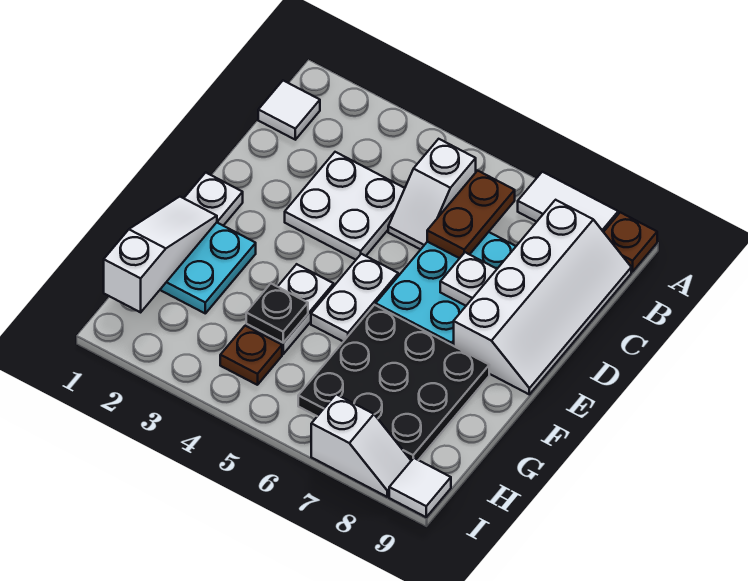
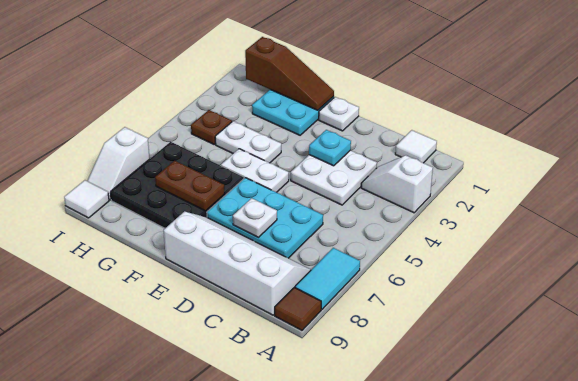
white 1x2 tile [518,172,618,232] -> cyan 1x2 tile [295,248,360,309]
brown 1x1 plate [604,212,657,272] -> brown 1x1 tile [275,287,321,330]
white 1x2 slope [388,139,476,249] -> white 1x2 slope moved to [361,156,433,213]
brown 1x2 plate [427,171,515,258] -> brown 1x2 plate moved to [155,161,225,211]
white 2x4 slope [454,200,631,394] -> white 2x4 slope turned to [164,211,311,315]
none -> cyan 1x1 plate [309,130,351,166]
white 1x3 slope [104,197,217,312] -> brown 1x3 slope [245,37,334,110]
black 1x1 plate [246,284,308,343] -> none

